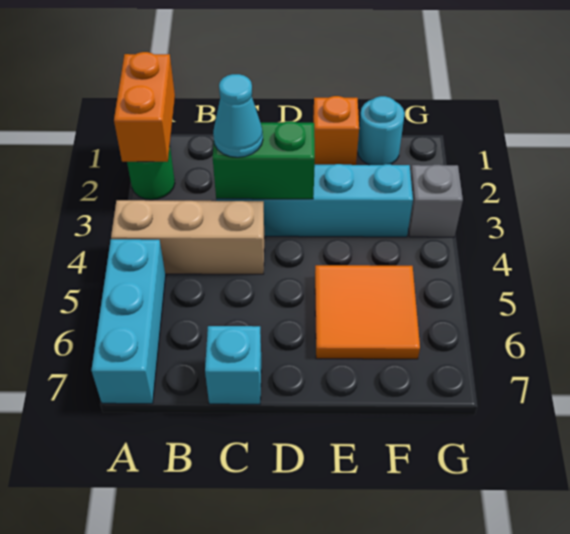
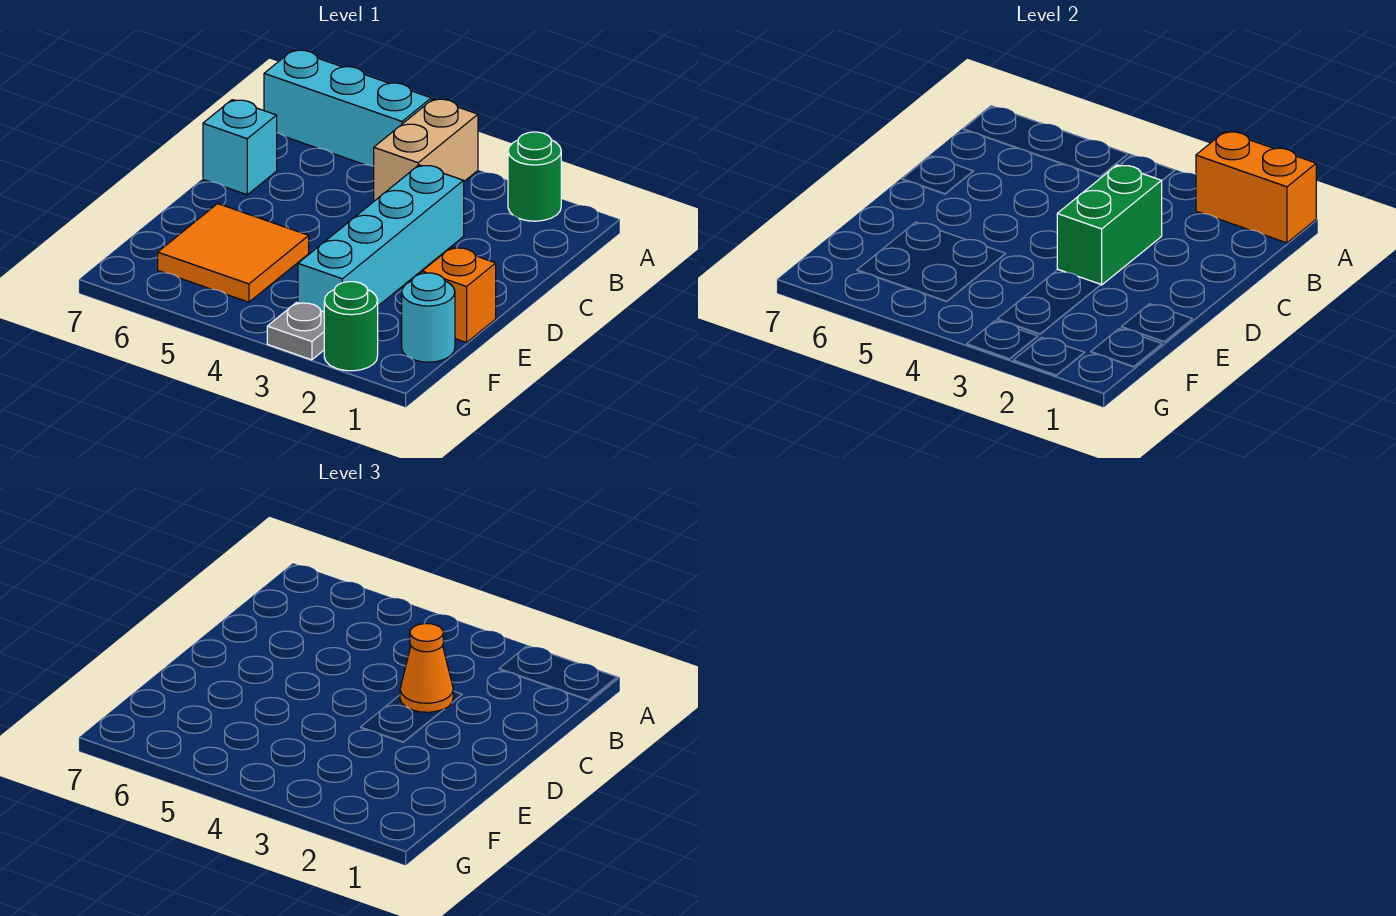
tan 1x3 brick [111,200,265,274] -> tan 1x2 brick [374,99,478,201]
cyan 1x1 cone [213,74,263,157] -> orange 1x1 cone [400,623,453,712]
none -> green 1x1 round brick [324,282,378,371]
grey 1x1 brick [409,165,463,237] -> grey 1x1 plate [267,302,324,360]

